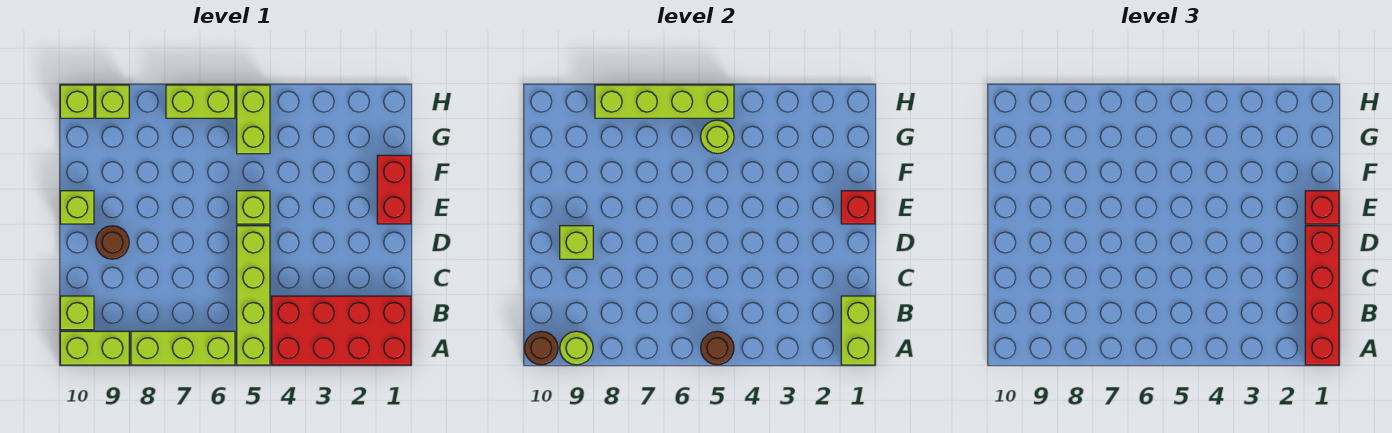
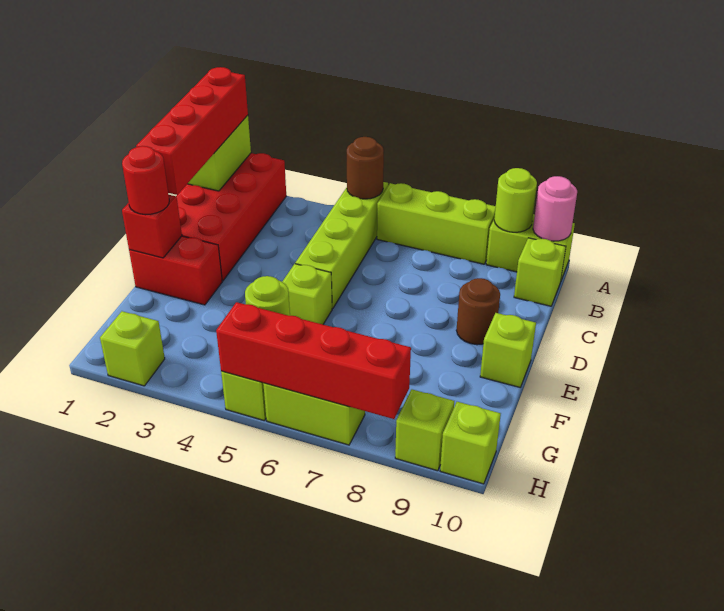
red 2x4 brick [272,296,411,365] -> red 2x4 brick turned to [176,153,286,281]
brown 1x1 round brick [525,331,558,365] -> pink 1x1 round brick [533,176,577,241]
lime 1x1 brick [560,226,593,259] -> lime 1x1 brick moved to [100,311,165,386]
red 1x2 brick [377,155,411,224] -> red 1x2 brick turned to [129,236,222,305]
red 1x1 brick [1305,191,1339,224] -> red 1x1 round brick [122,146,169,215]
lime 1x4 brick [595,85,734,118] -> red 1x4 brick [216,302,411,419]

